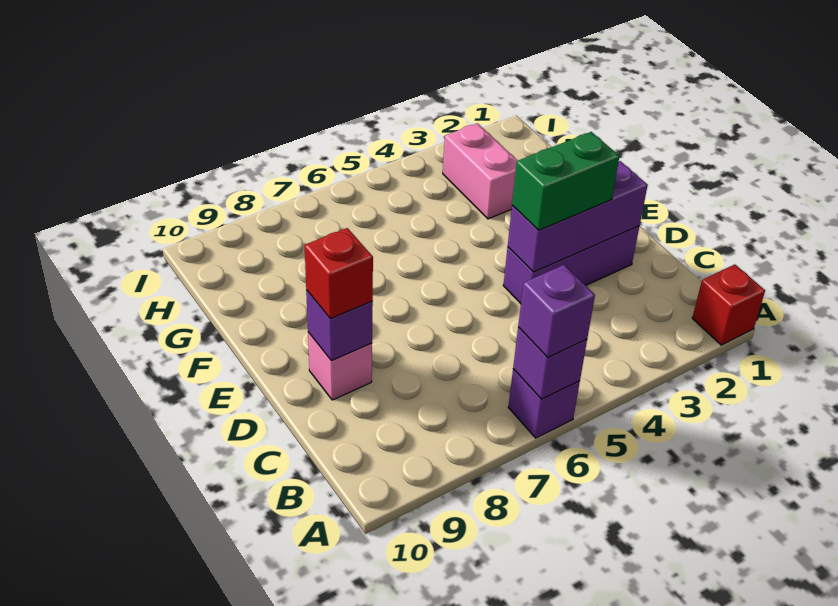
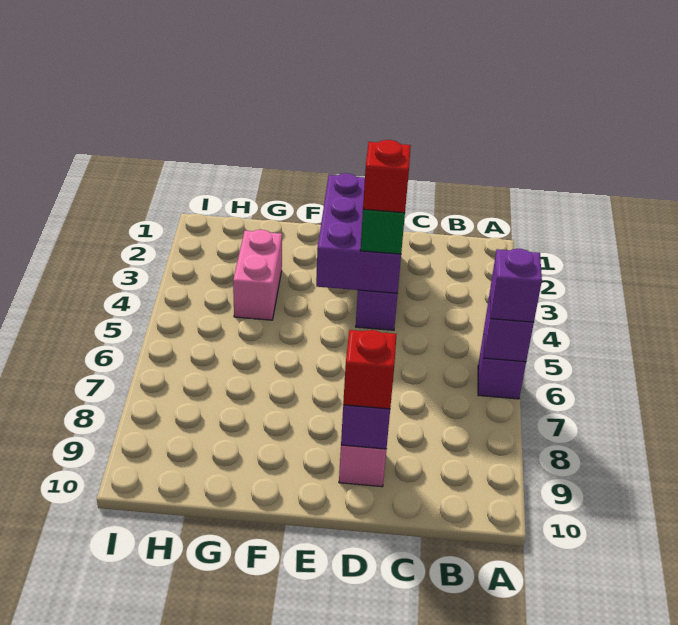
red 1x1 brick [692,264,765,345] -> red 1x1 brick moved to [363,140,411,213]
purple 1x3 brick [508,161,648,272] -> purple 2x3 brick [316,173,401,293]
pink 1x2 brick [443,123,518,219] -> pink 1x2 brick turned to [233,230,282,320]

